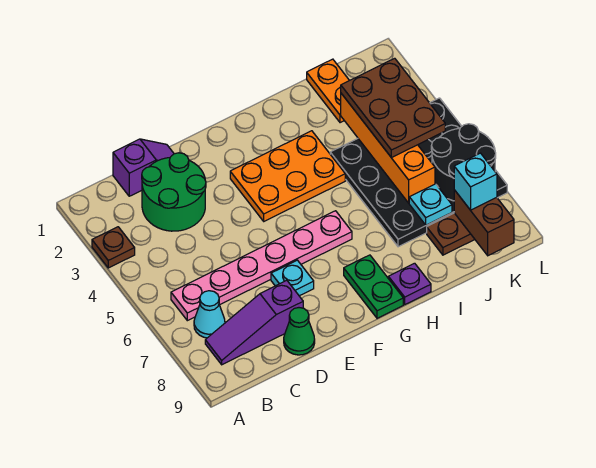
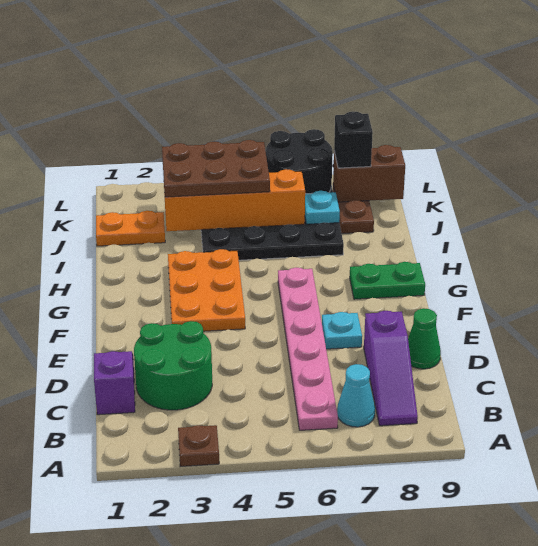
purple 1x1 plate [388,263,431,304] -> none
cyan 1x1 brick [454,153,497,210] -> black 1x1 brick [334,111,373,168]

